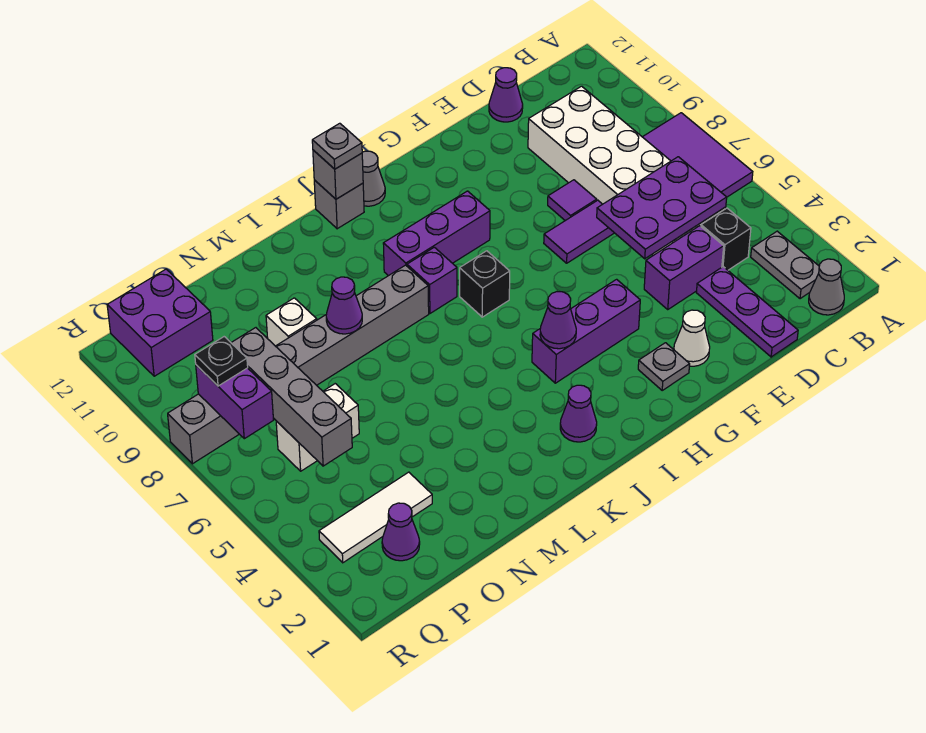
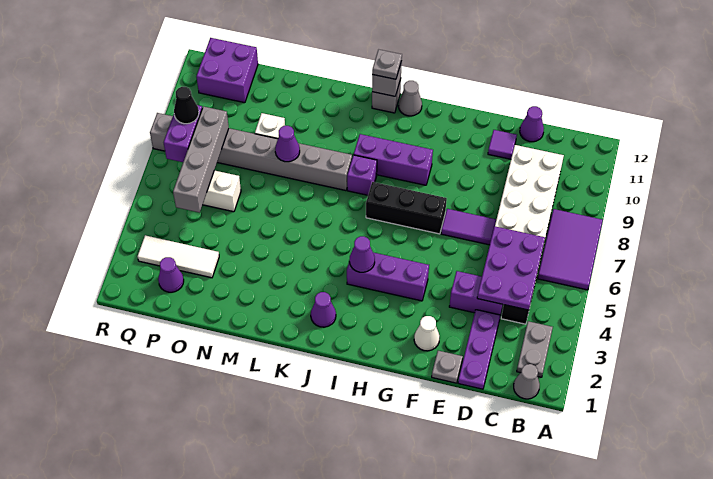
purple 2x3 plate [597,157,727,259] -> purple 2x3 plate turned to [477,226,545,310]
purple 1x1 tile [548,180,597,221] -> purple 1x1 tile moved to [488,130,517,159]
grey 1x1 plate [638,343,690,390] -> grey 1x1 plate moved to [432,351,463,383]
black 1x1 brick [460,251,510,317] -> black 1x3 brick [366,182,447,234]
black 1x1 plate [195,337,248,386] -> black 1x1 cone [174,87,199,124]

